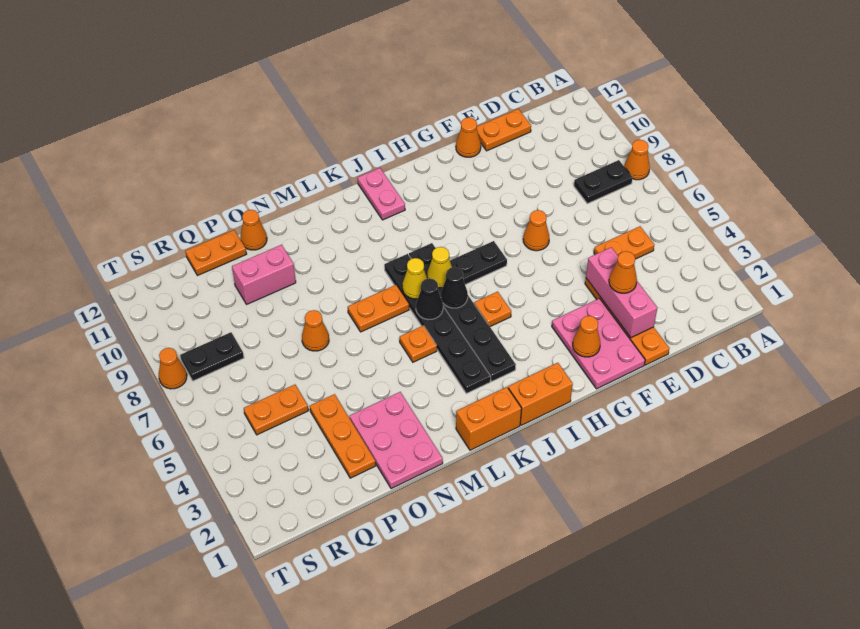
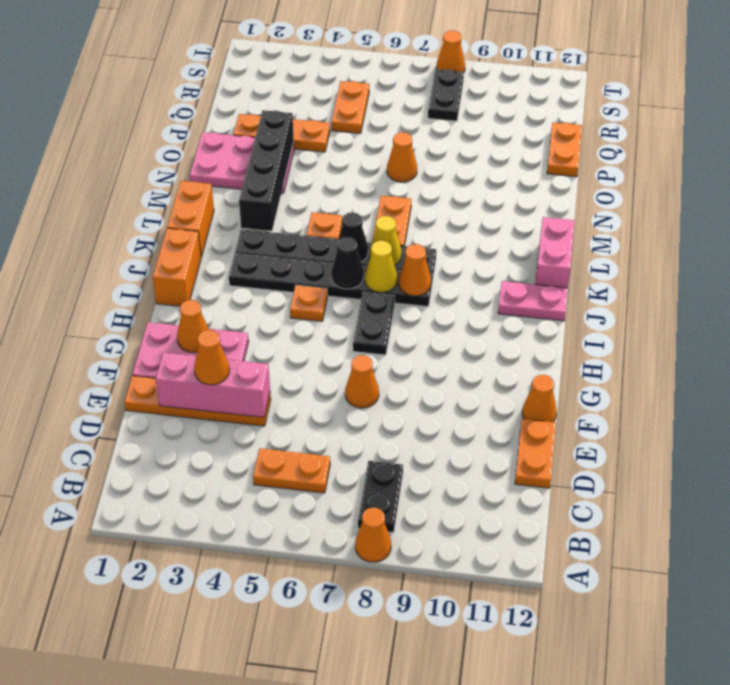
orange 1x2 plate [594,226,654,259] -> orange 1x2 plate turned to [253,448,330,493]
none -> black 1x4 brick [239,110,294,231]
pink 1x2 brick [232,245,296,304] -> pink 1x2 brick moved to [535,217,575,288]
orange 1x1 cone [240,210,267,250] -> orange 1x1 cone moved to [399,244,431,296]

